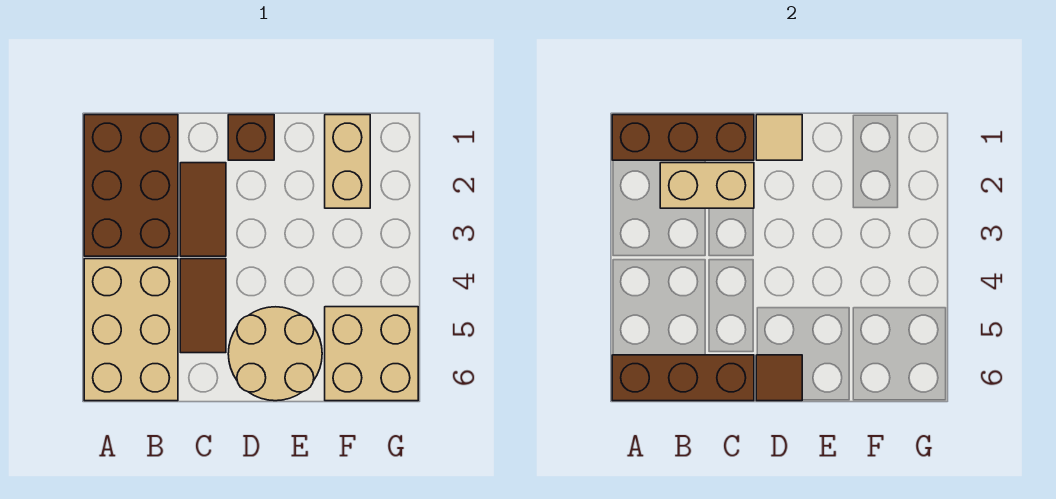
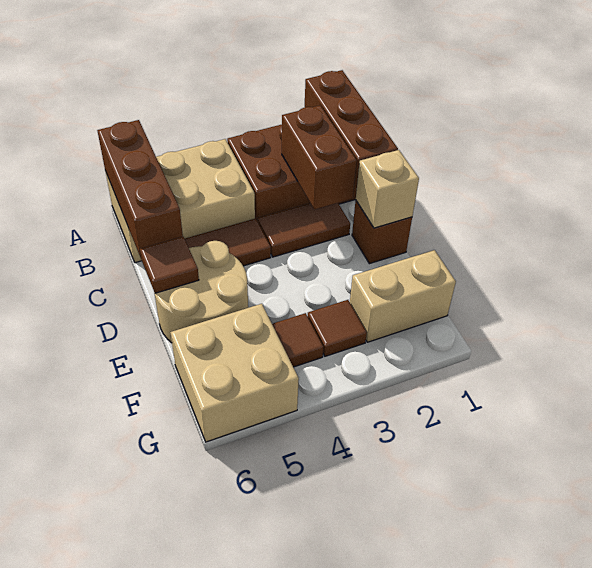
tan 1x2 brick [660,163,754,208] -> brown 1x2 brick [282,105,357,210]
tan 1x1 tile [756,115,802,160] -> tan 1x1 brick [356,150,419,228]
none -> brown 1x1 tile [308,300,367,356]
none -> brown 1x1 tile [272,313,323,367]

